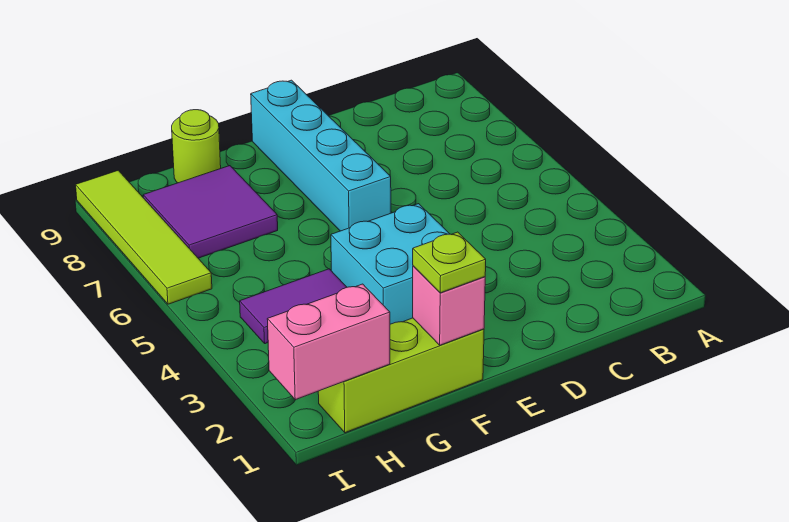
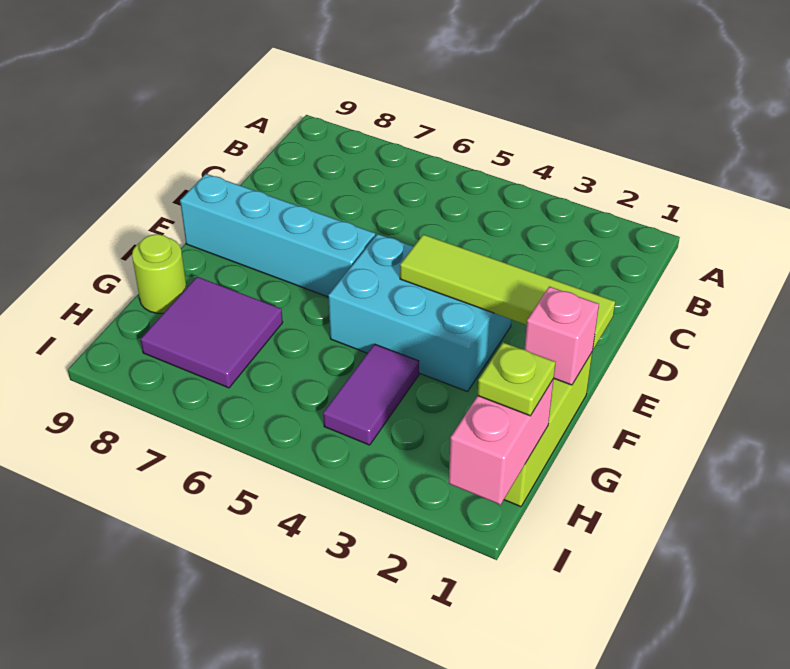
cyan 2x2 brick [331,204,449,324] -> cyan 2x3 brick [328,234,512,392]
lime 1x1 plate [413,232,486,293] -> lime 1x1 plate moved to [477,343,556,416]
lime 1x4 tile [76,170,212,304] -> lime 1x4 tile moved to [400,235,615,349]

